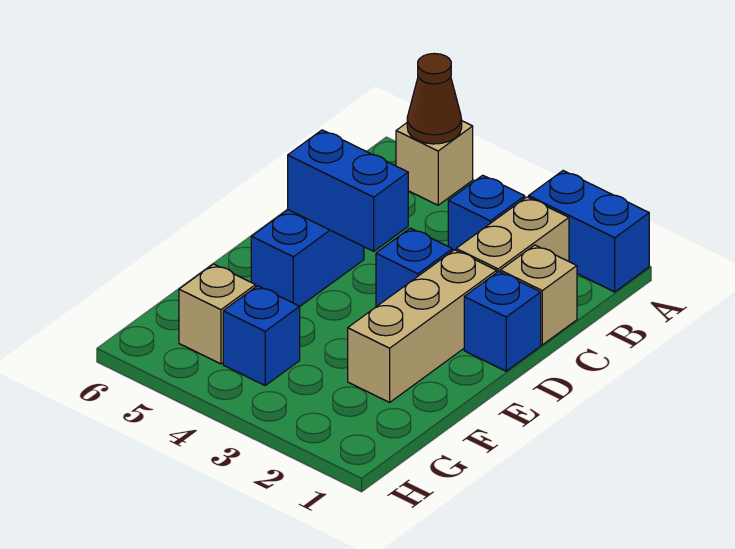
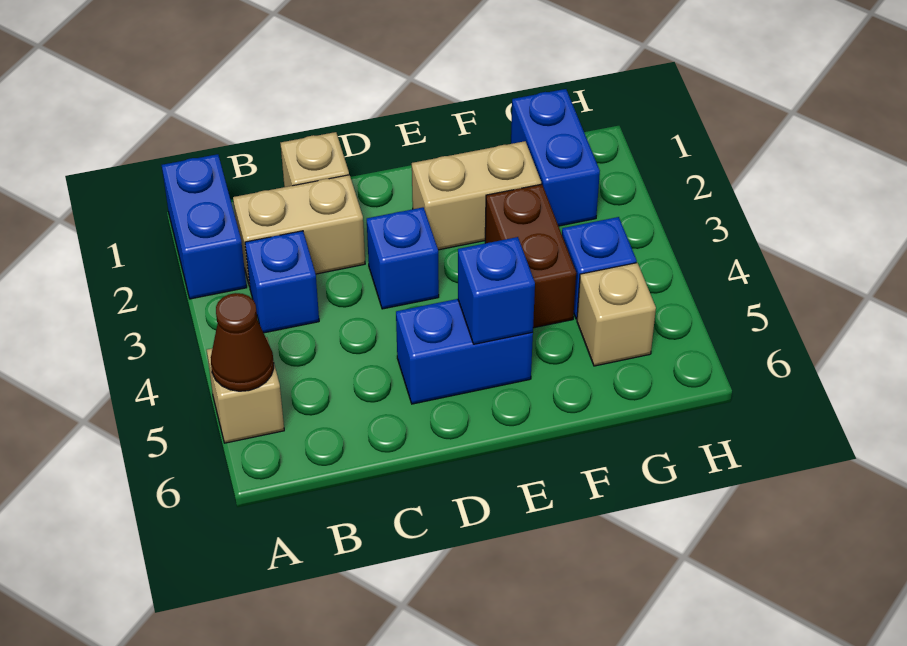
blue 1x1 brick [464,271,541,371] -> blue 1x1 brick moved to [458,237,535,344]
tan 1x3 brick [348,250,497,402] -> tan 1x2 brick [412,141,541,250]
blue 1x2 brick [288,130,408,251] -> blue 1x2 brick moved to [511,89,600,226]
none -> brown 1x2 brick [485,184,576,328]

